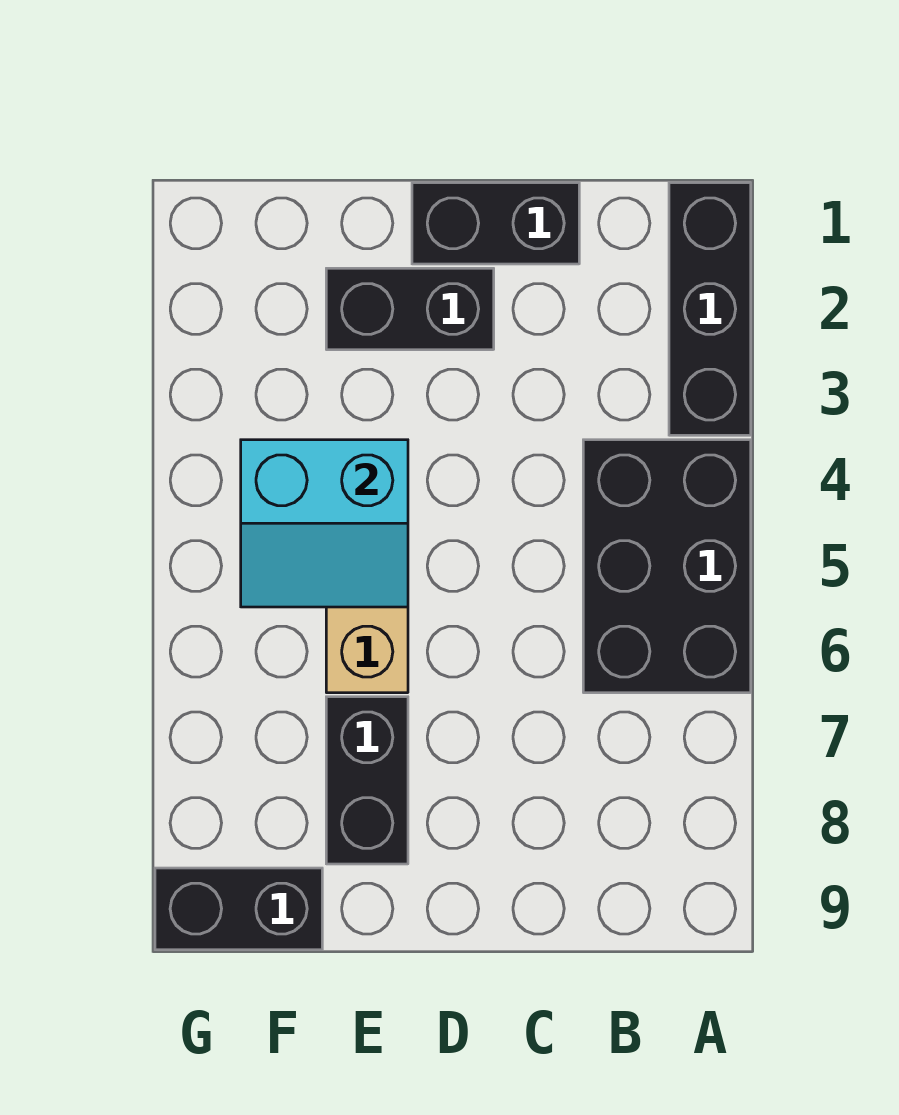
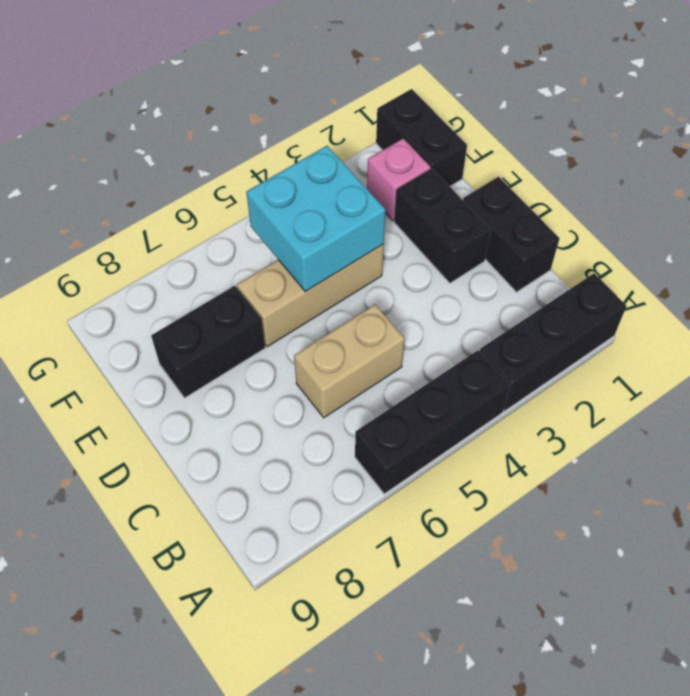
black 2x3 brick [583,440,751,693] -> black 1x3 brick [355,350,510,494]
none -> tan 1x2 brick [294,305,404,418]
cyan 2x2 slope [241,440,408,607] -> cyan 2x2 brick [246,146,385,292]
none -> pink 1x1 brick [367,138,431,221]
black 1x2 brick [155,868,322,950] -> black 1x2 brick moved to [376,89,467,186]

